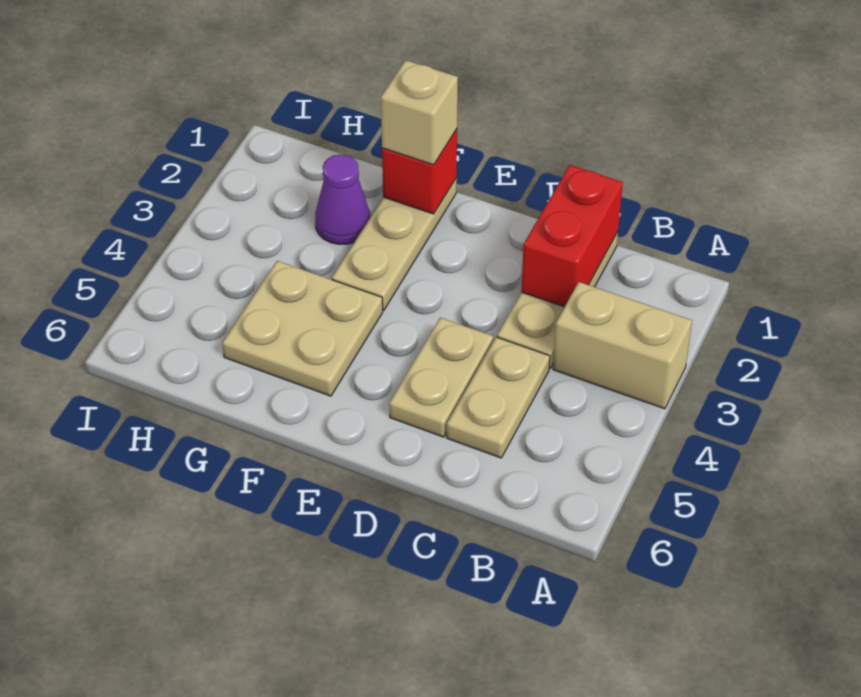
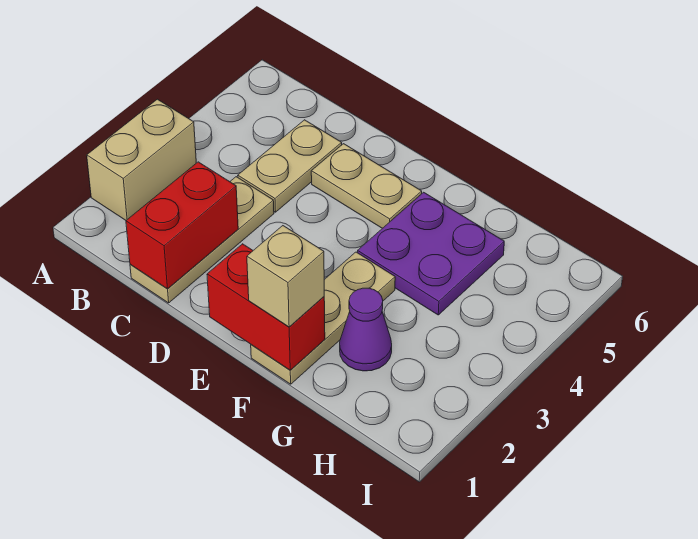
tan 1x2 brick [553,282,692,409] -> tan 1x2 brick turned to [87,99,196,220]
tan 1x2 plate [389,318,493,437] -> tan 1x2 plate turned to [311,144,422,228]
red 1x1 brick [382,129,457,214] -> red 1x2 brick [207,244,325,370]
tan 2x2 plate [222,261,383,396] -> purple 2x2 plate [358,192,504,315]

